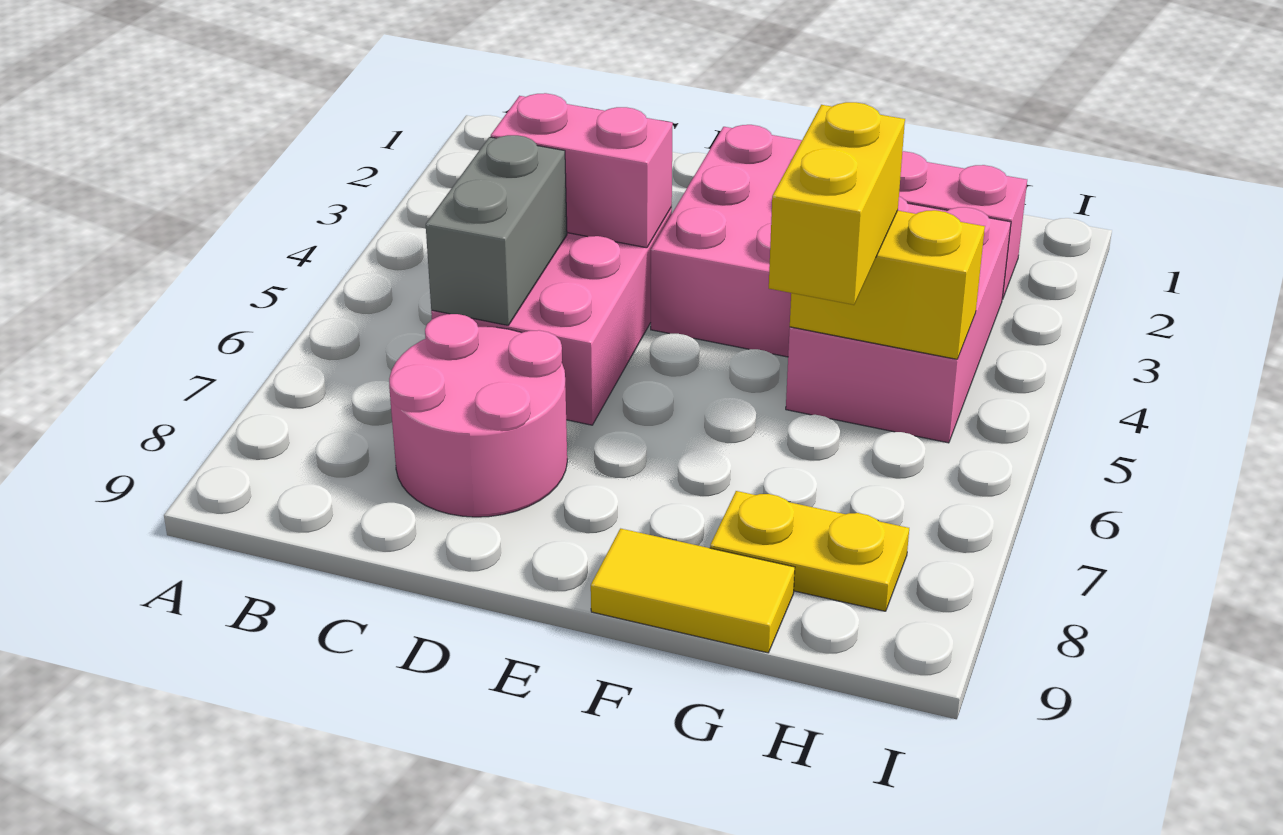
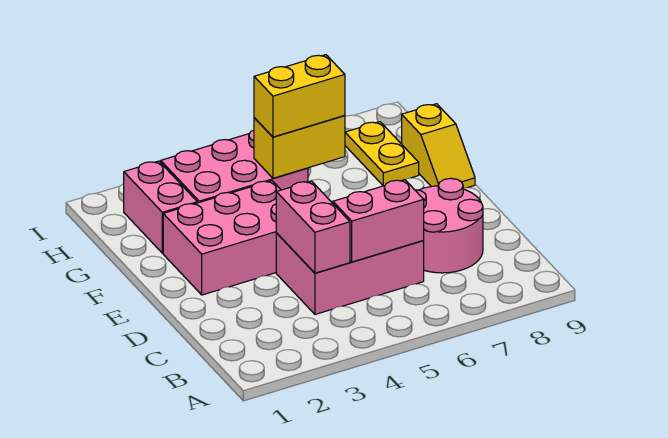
grey 1x2 brick [426,135,567,325] -> pink 1x2 brick [333,180,424,262]
yellow 1x2 tile [591,529,795,653] -> yellow 1x2 slope [402,104,475,188]
yellow 1x2 brick [790,210,985,359] -> yellow 1x2 brick turned to [254,116,345,178]

